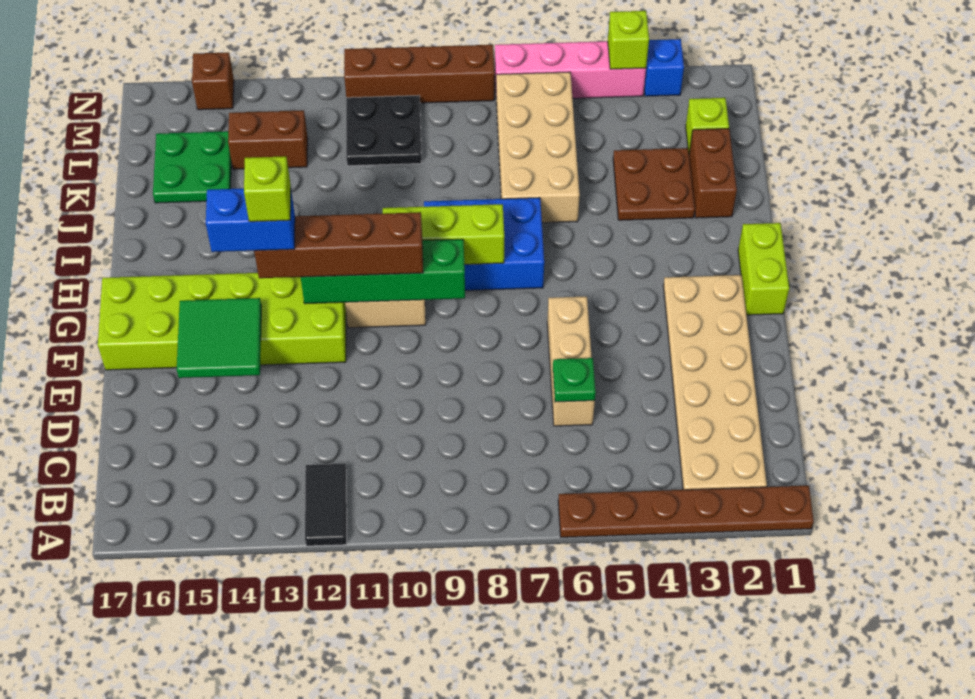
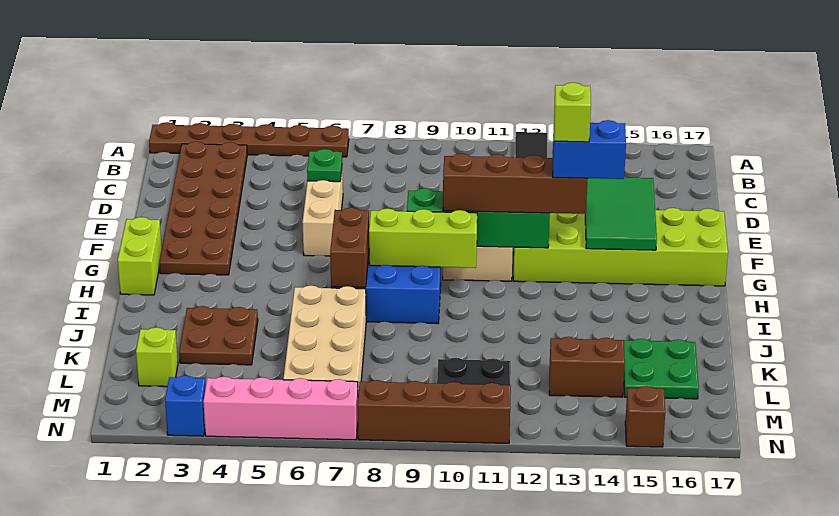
tan 2x6 plate [663,275,767,490] -> brown 2x6 plate [159,142,247,275]
green 2x2 tile [177,298,261,378] -> green 2x3 tile [585,178,657,250]
brown 1x2 brick [689,128,737,218] -> brown 1x2 brick moved to [330,208,369,287]
lime 1x1 brick [608,11,649,69] -> none

